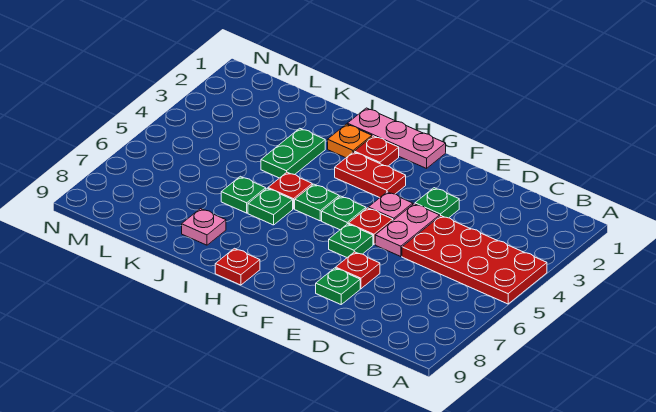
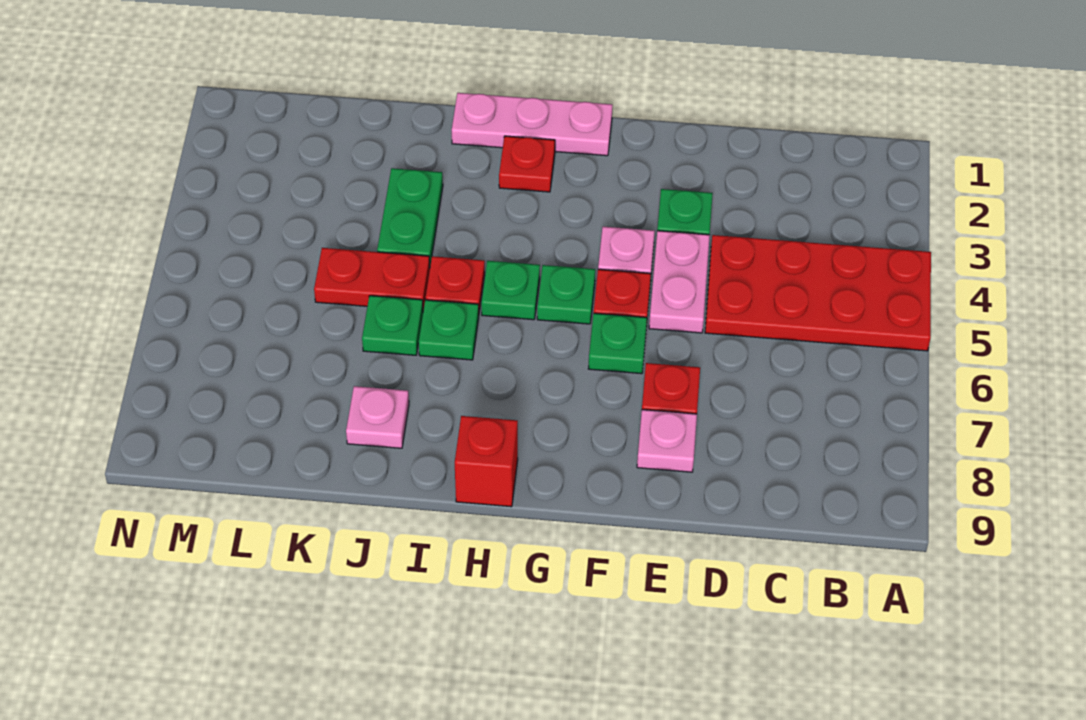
green 1x1 plate [316,268,360,304] -> pink 1x1 plate [637,410,697,472]
red 1x2 plate [335,152,406,198] -> red 1x2 plate moved to [314,248,430,310]
red 1x1 plate [215,248,260,285] -> red 1x1 brick [455,416,518,507]
orange 1x1 plate [328,124,372,158] -> none

